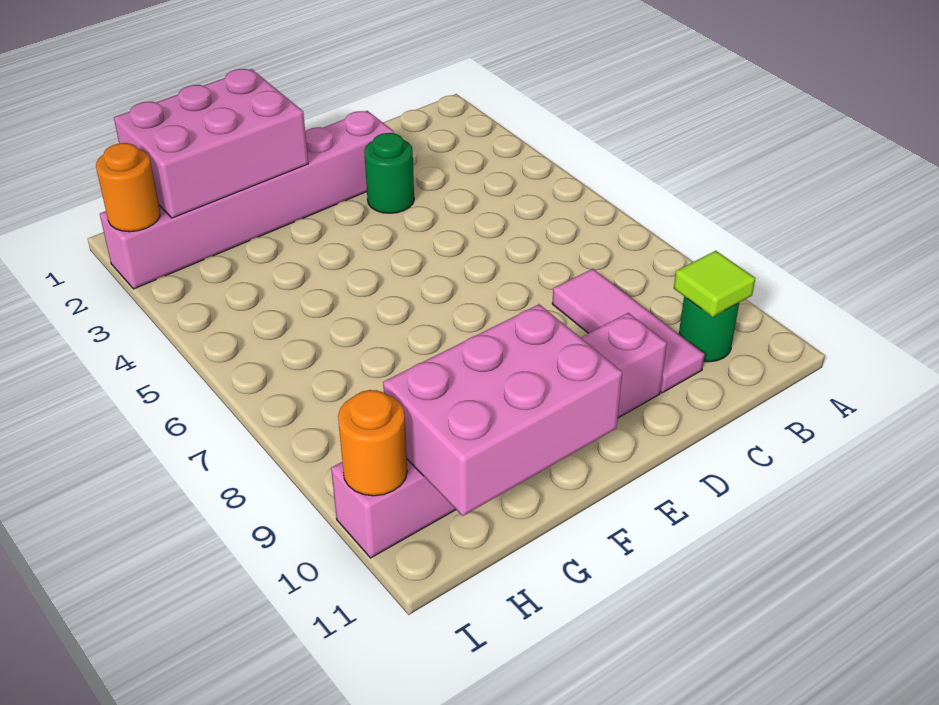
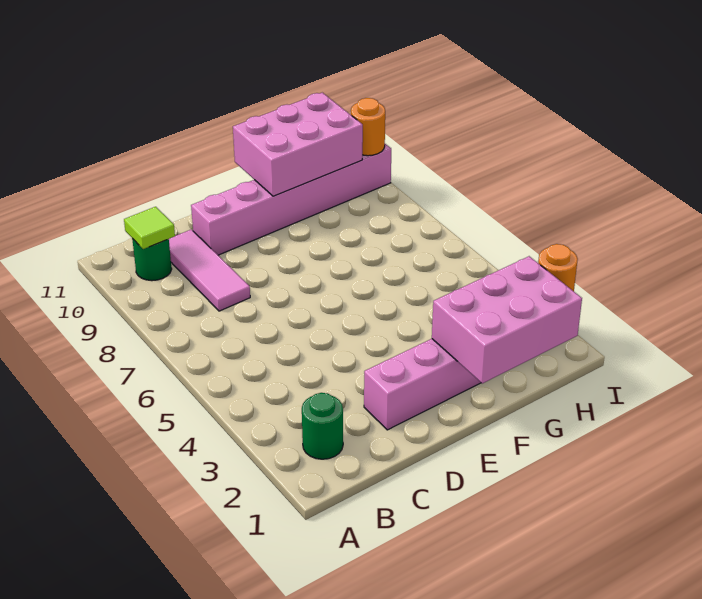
green 1x1 round brick [364,133,414,213] -> green 1x1 round brick moved to [302,393,343,459]

